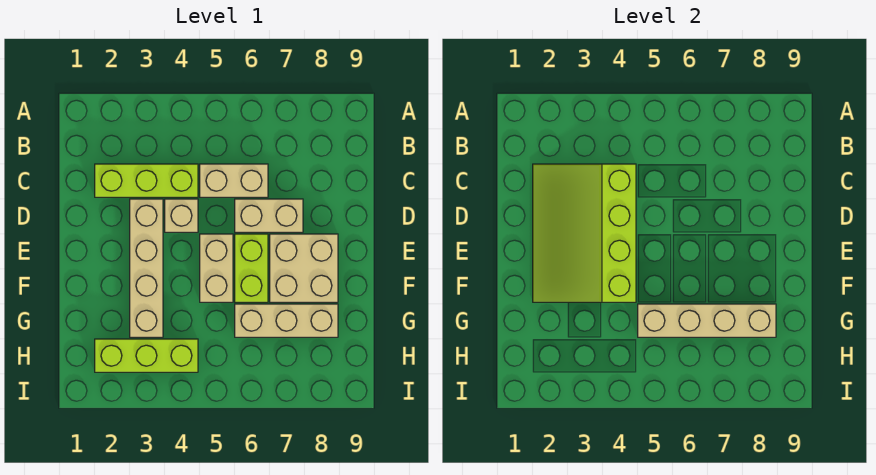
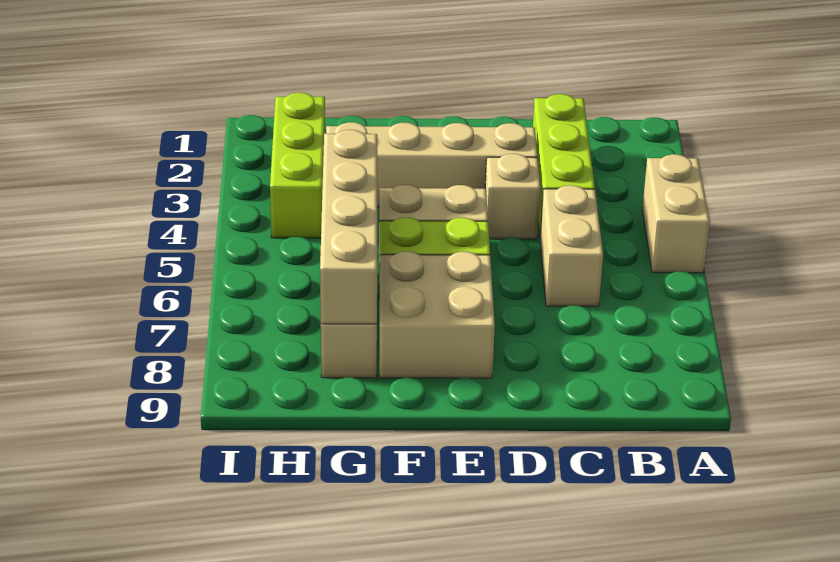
lime 3x4 slope [533,164,636,302] -> none
tan 1x2 brick [235,199,303,232] -> tan 1x2 brick moved to [642,154,710,273]

